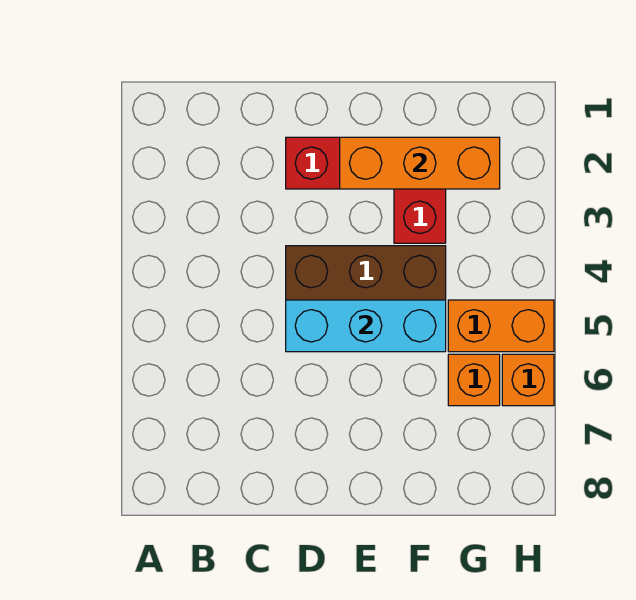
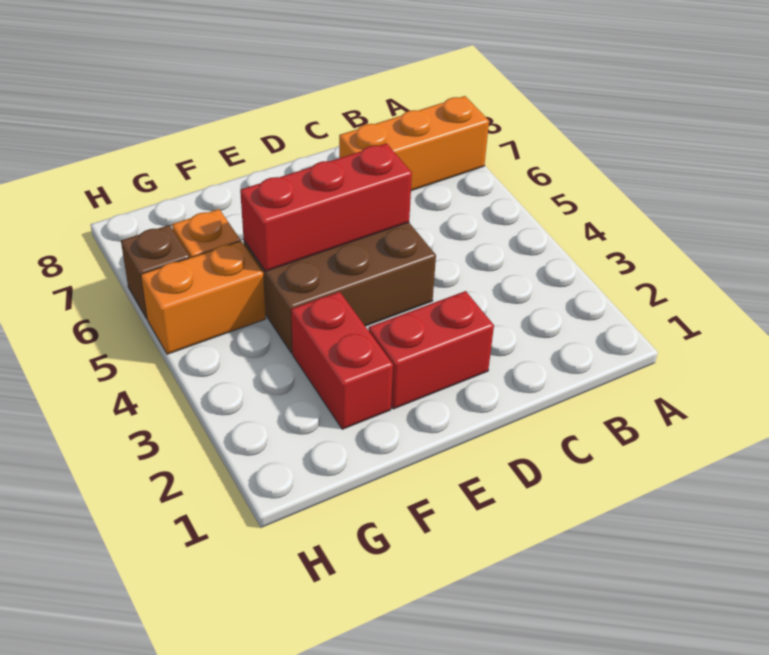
cyan 1x3 brick [286,300,446,352] -> red 1x3 brick [240,143,412,271]
orange 1x3 brick [340,137,500,189] -> orange 1x3 brick moved to [339,96,489,191]
orange 1x1 brick [502,354,554,406] -> brown 1x1 brick [121,225,190,319]

